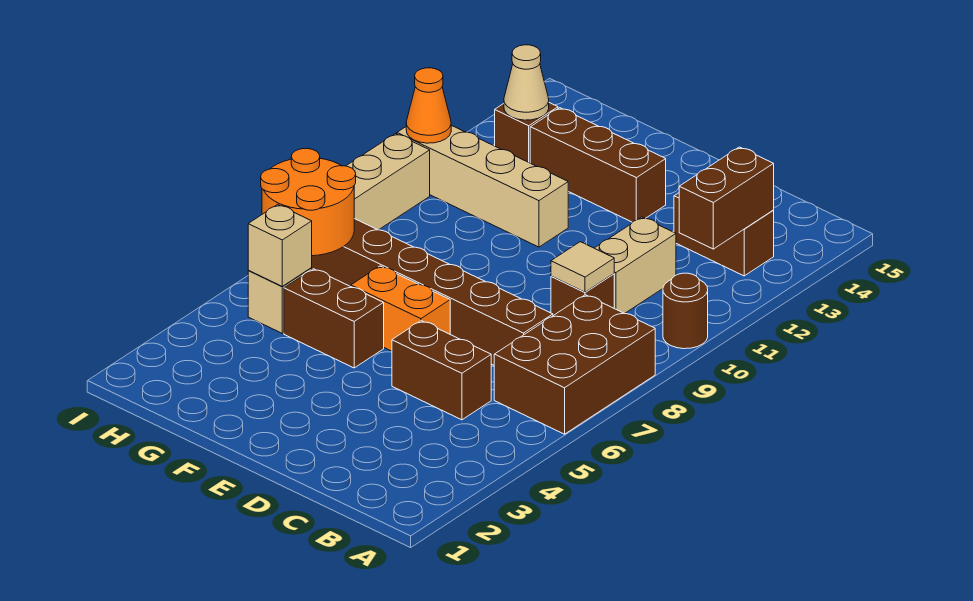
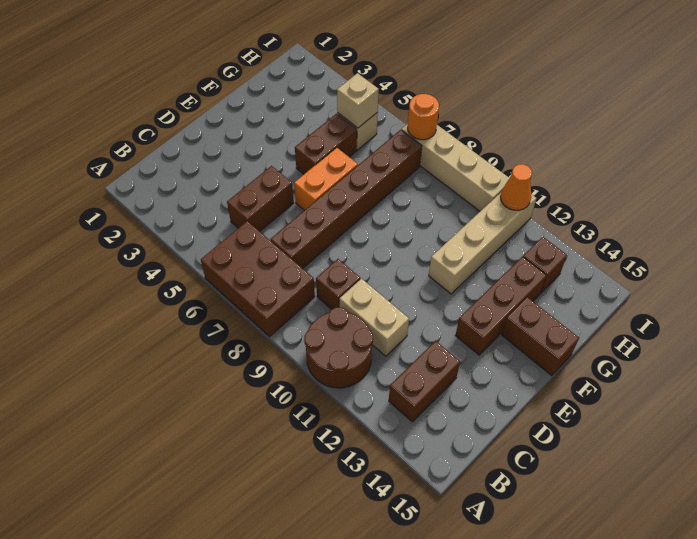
brown 1x1 round brick [663,273,708,349] -> brown 2x2 round brick [304,307,373,388]
brown 1x2 brick [679,147,774,249] -> brown 1x2 brick moved to [502,297,579,376]
tan 1x1 tile [551,242,614,292] -> none
orange 2x2 round brick [261,149,356,256] -> orange 1x1 round brick [408,94,439,140]
tan 1x1 cone [504,45,549,120] -> none

